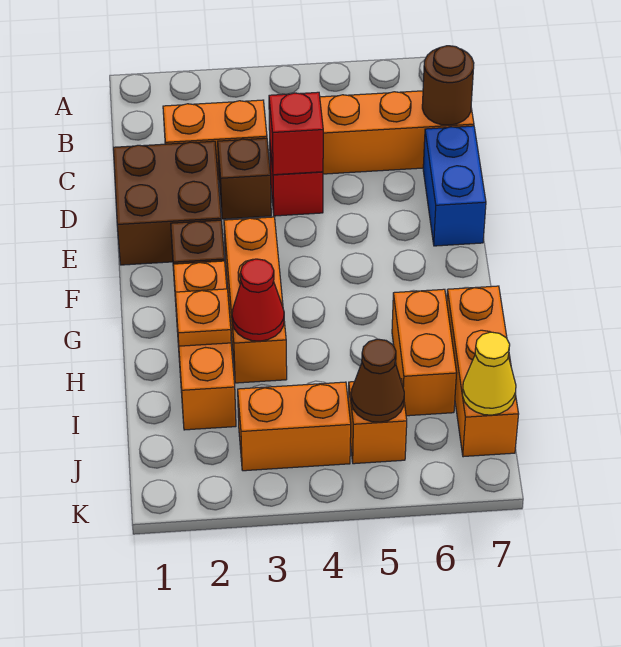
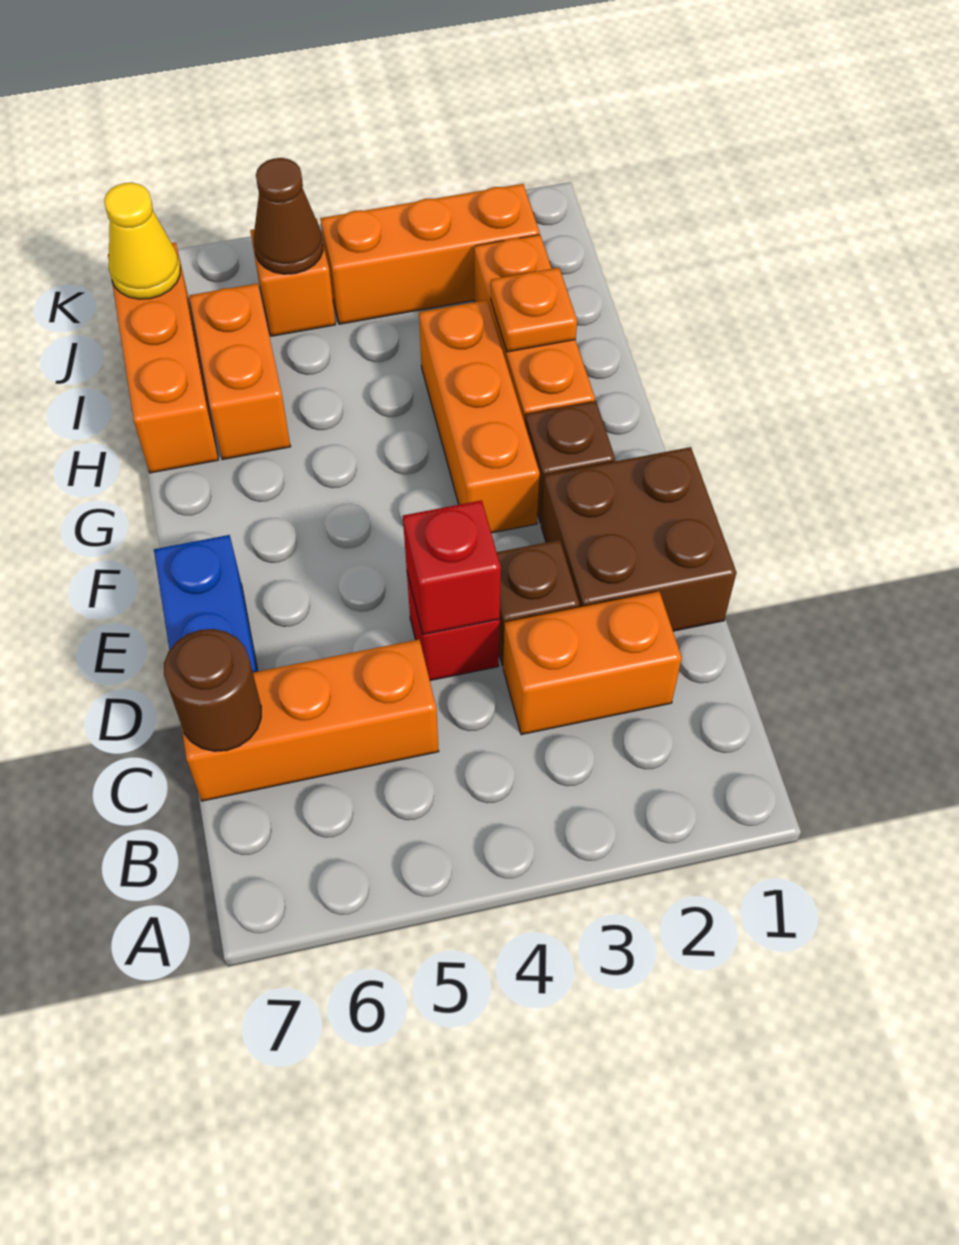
red 1x1 cone [232,259,284,341] -> none
orange 1x2 brick [238,382,351,471] -> orange 1x3 brick [320,184,540,324]

